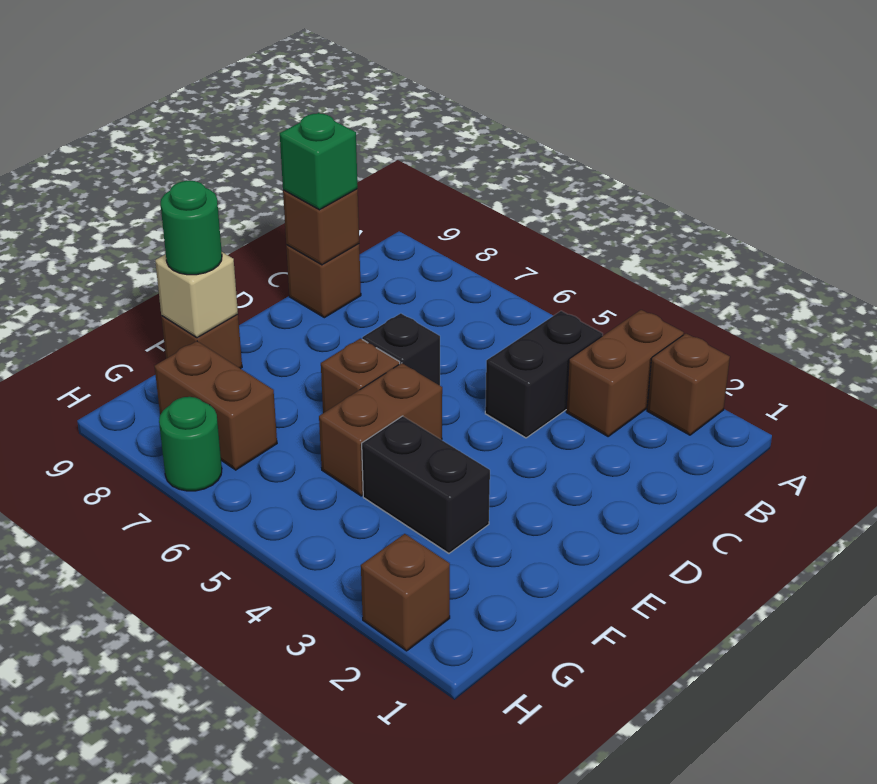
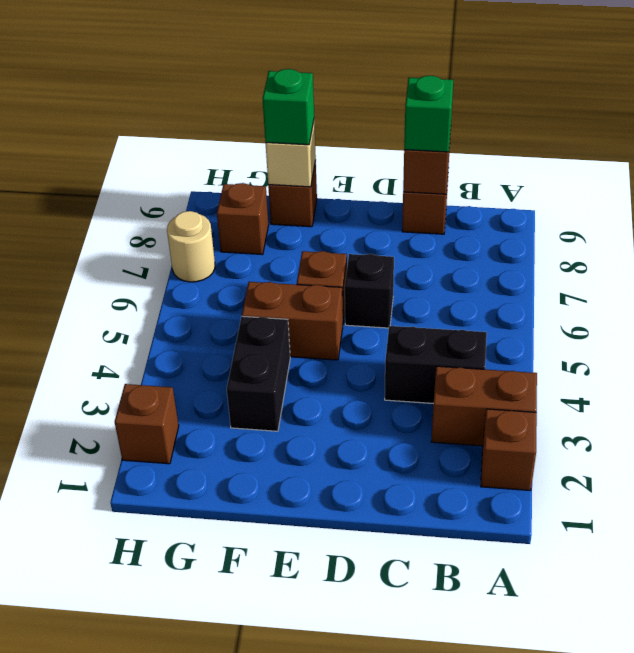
green 1x1 round brick [160,181,222,275] -> green 1x1 brick [263,69,314,145]
brown 1x2 brick [155,341,277,470] -> brown 1x1 brick [217,183,269,255]
green 1x1 round brick [159,397,222,491] -> tan 1x1 round brick [167,211,215,282]

